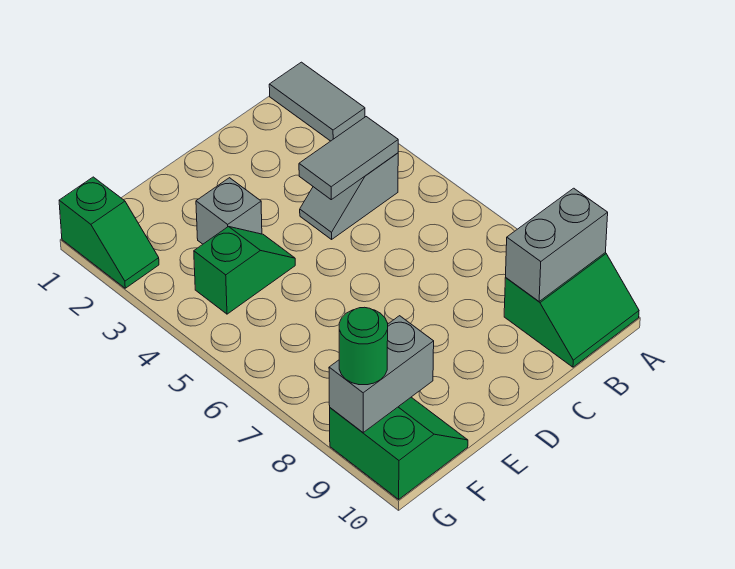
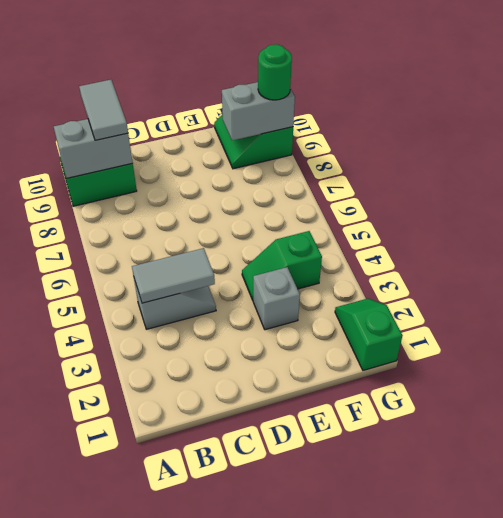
grey 1x2 tile [269,62,365,141] -> grey 1x2 tile moved to [79,80,128,140]

